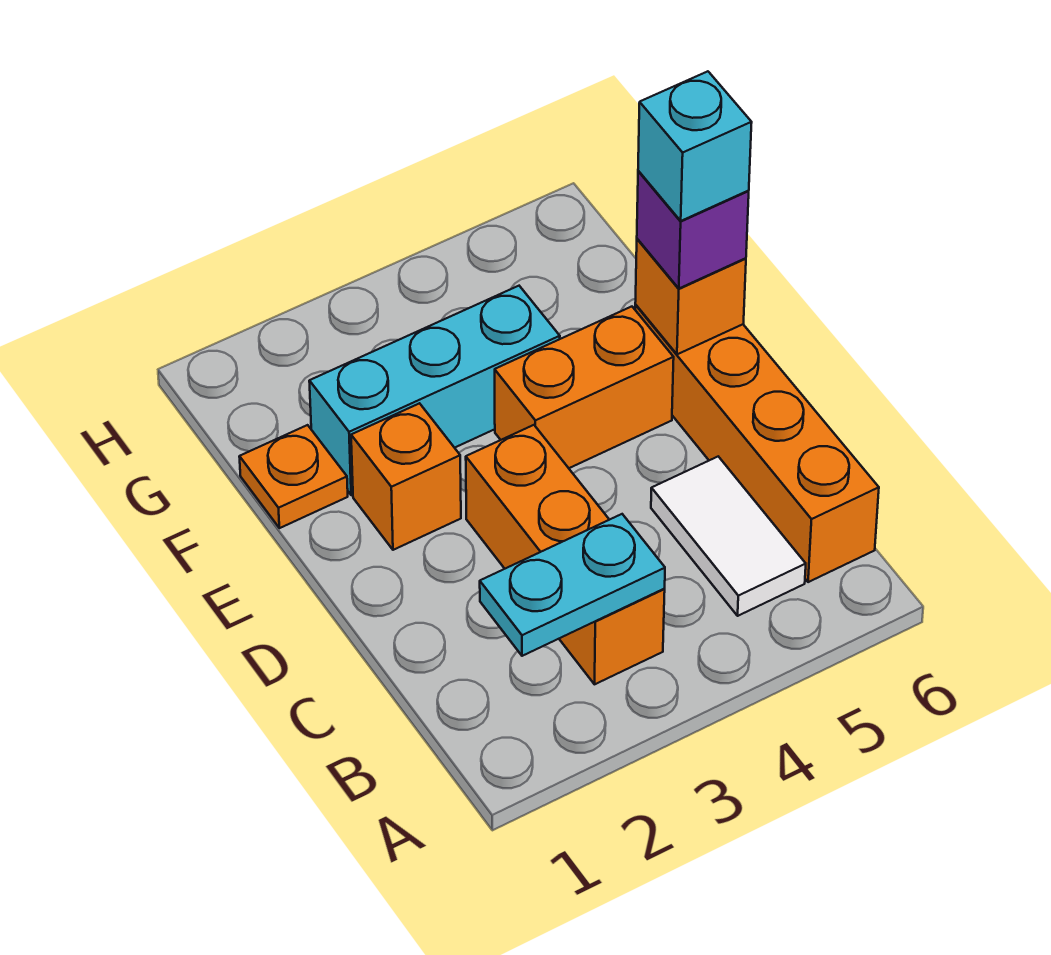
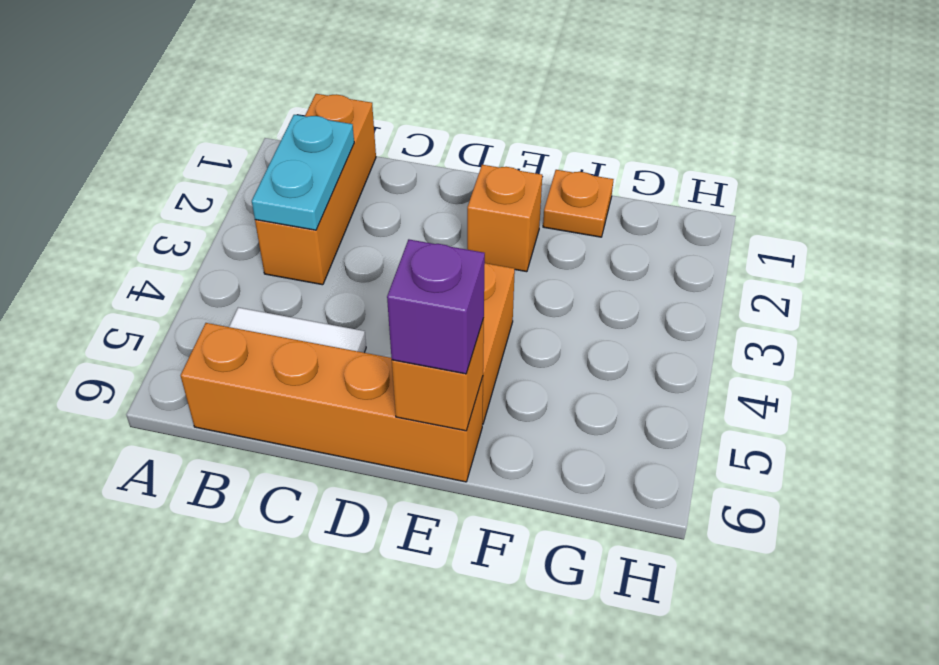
orange 1x3 brick [466,425,665,684] -> orange 1x3 brick turned to [255,94,376,285]
cyan 1x1 brick [638,71,752,221] -> none
cyan 1x3 brick [309,286,560,495] -> none

